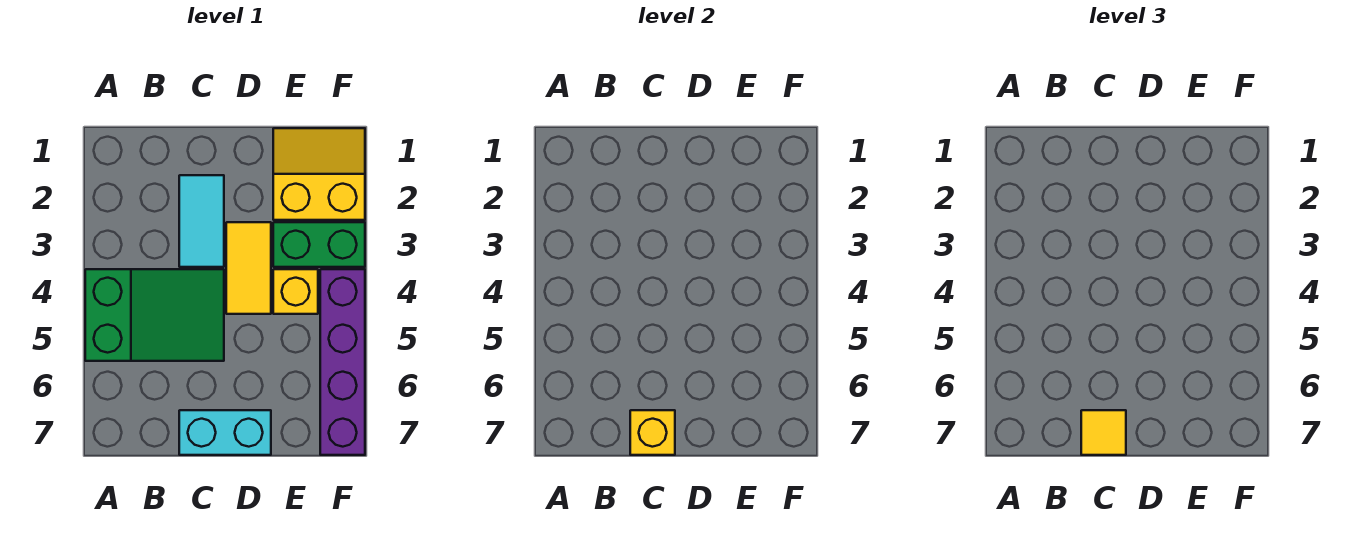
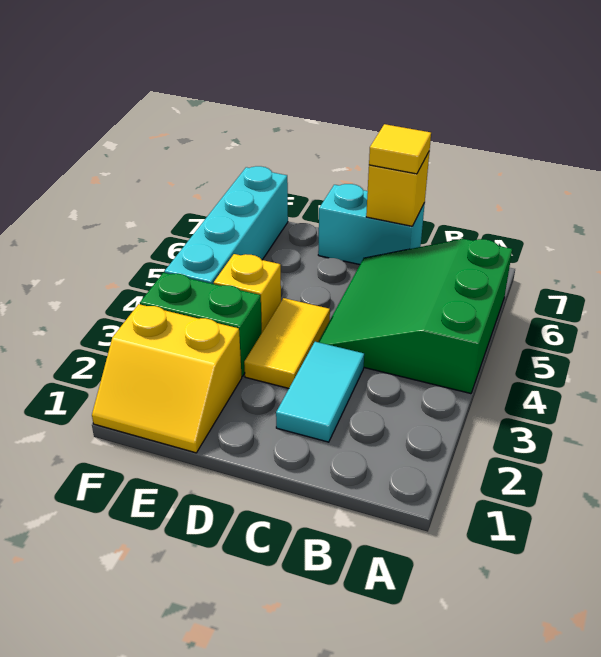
green 2x3 slope [85,269,224,361] -> green 3x3 slope [318,239,512,394]
purple 1x4 brick [320,269,365,455] -> cyan 1x4 brick [164,166,288,284]

